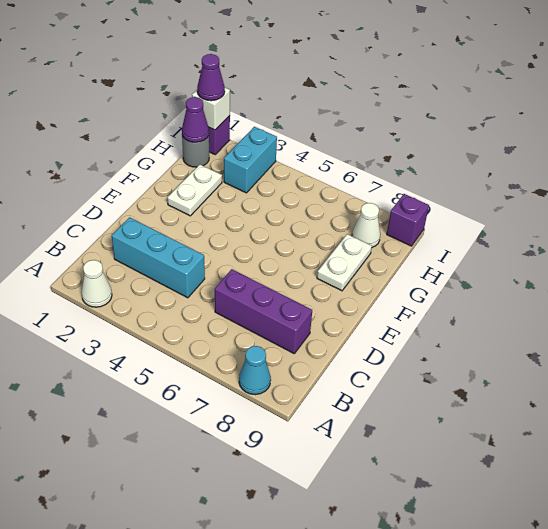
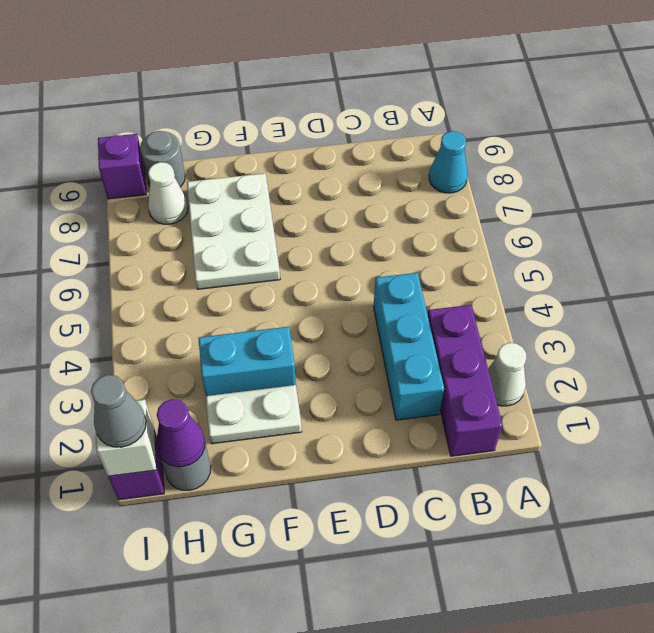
purple 1x3 brick [215,269,312,353] -> purple 1x3 brick moved to [428,305,502,456]
white 1x2 plate [317,234,372,291] -> white 2x3 plate [187,173,280,289]
cyan 1x2 brick [224,127,277,193] -> cyan 1x2 brick moved to [198,327,296,396]
none -> grey 1x1 round brick [140,131,185,187]
purple 1x1 cone [197,54,225,101] -> grey 1x1 cone [91,375,146,447]

